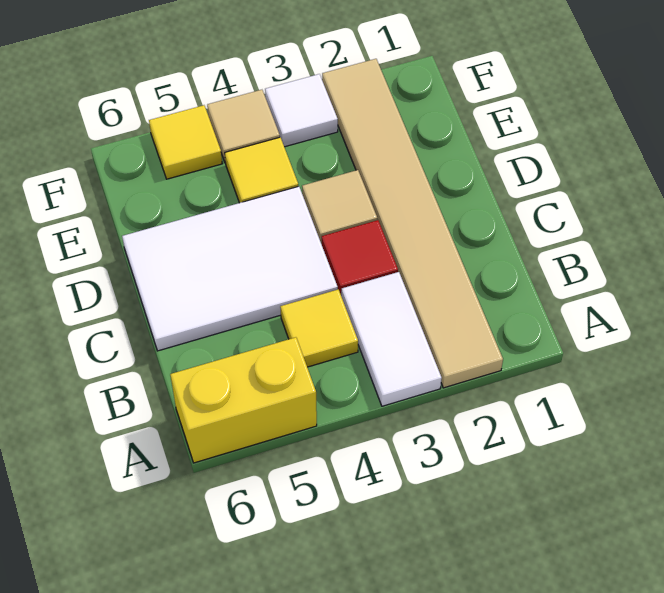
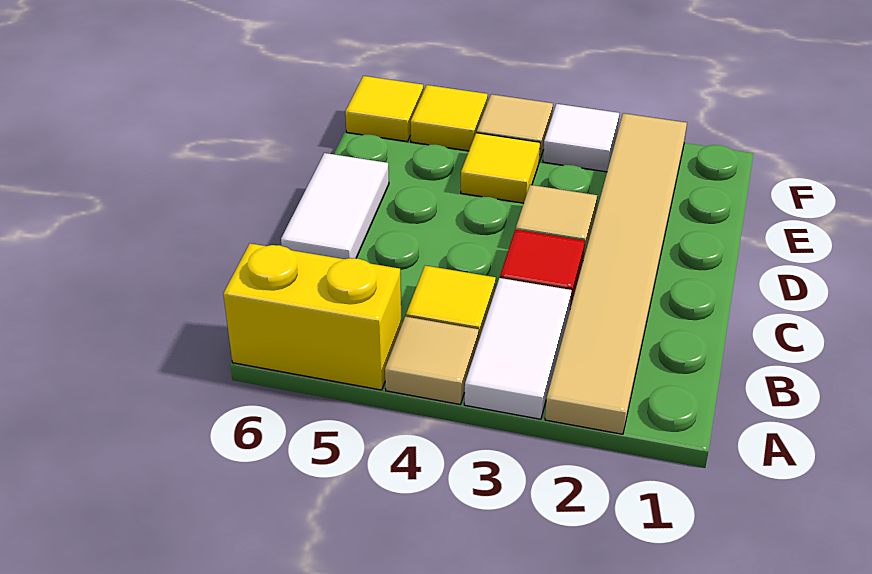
none -> tan 1x1 tile [385,317,479,404]
white 2x3 tile [122,186,338,351] -> white 1x2 tile [281,153,389,259]
none -> yellow 1x1 tile [345,76,424,142]

